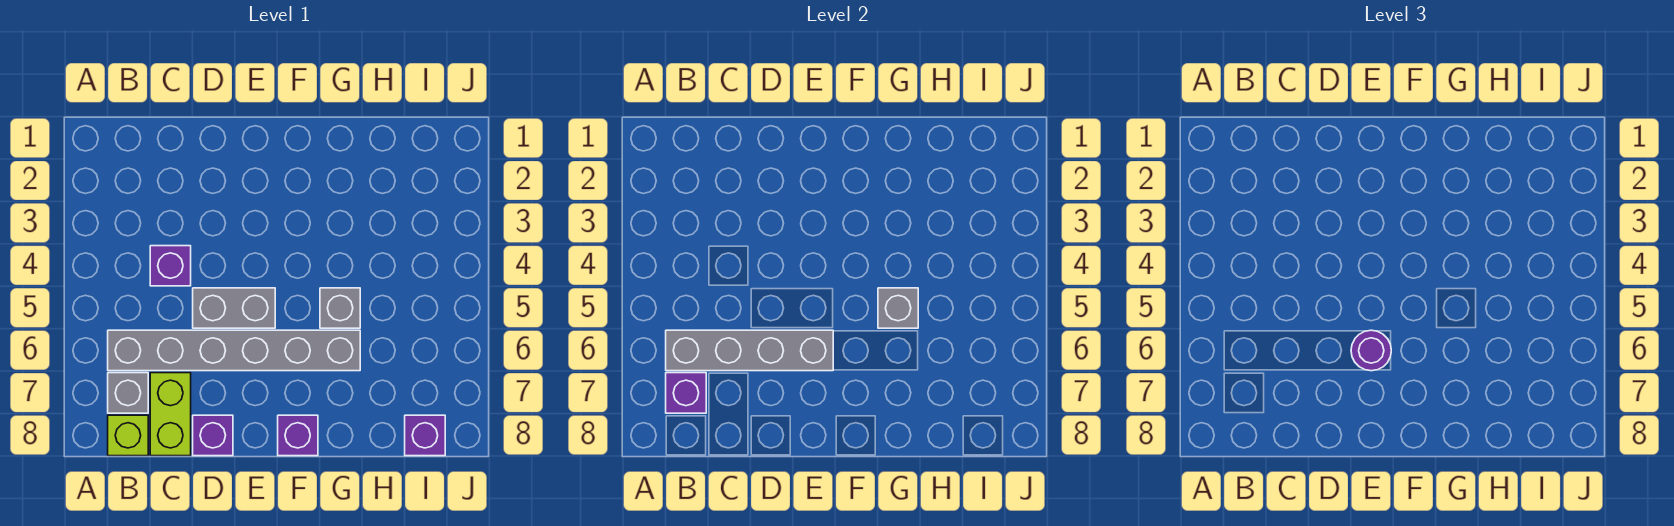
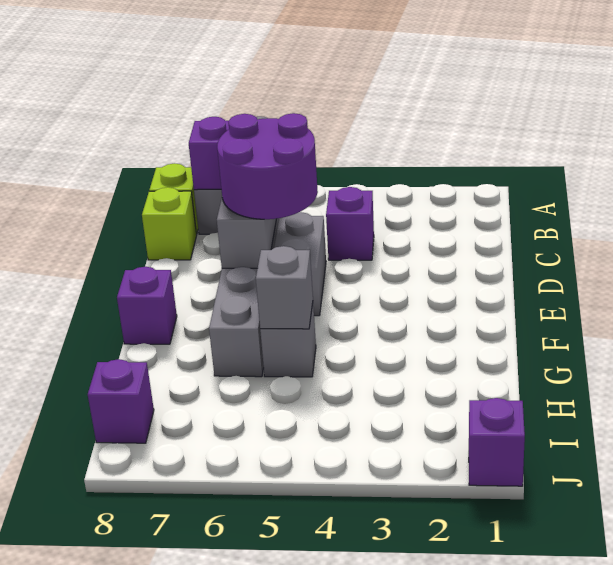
lime 1x2 brick [150,373,191,456] -> lime 1x1 brick [142,187,197,260]
purple 1x1 brick [193,415,233,456] -> purple 1x1 brick moved to [469,398,525,486]
purple 1x1 round brick [1351,330,1391,371] -> purple 2x2 round brick [217,113,318,219]

